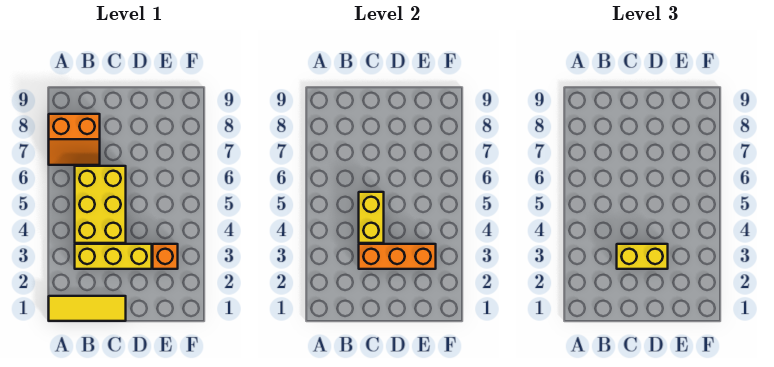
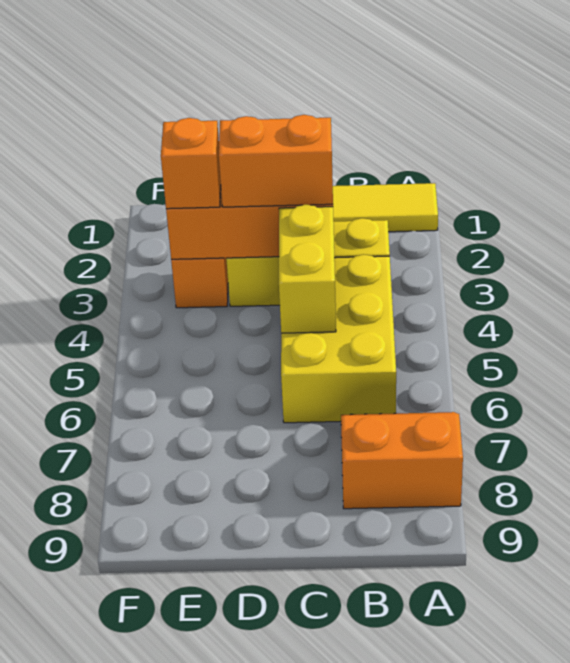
yellow 1x2 brick [617,244,668,269] -> orange 1x2 brick [219,115,333,207]
none -> orange 1x1 brick [161,118,221,209]

